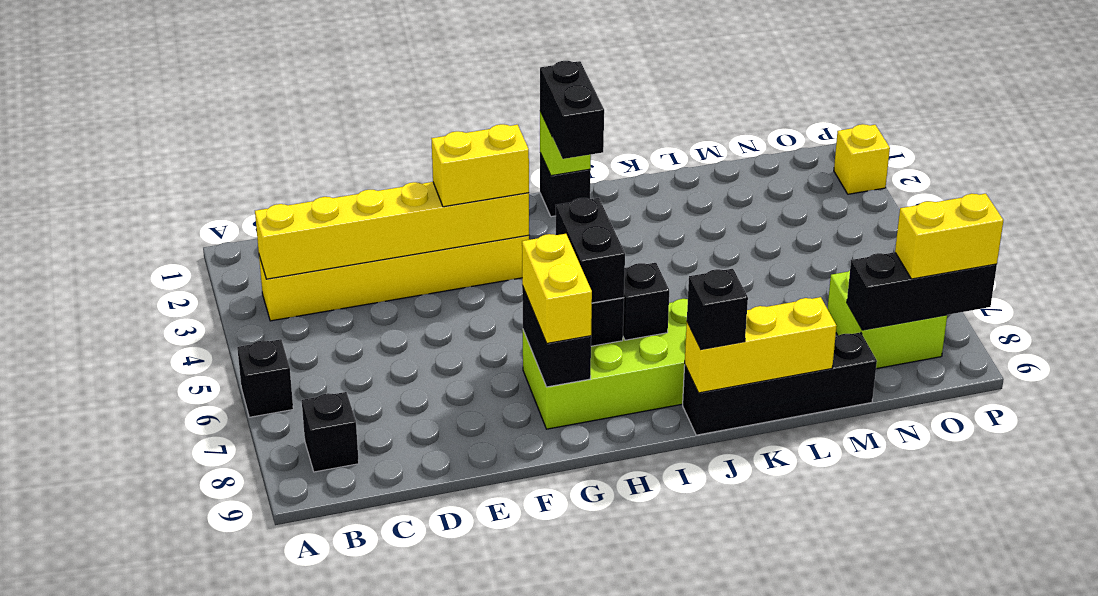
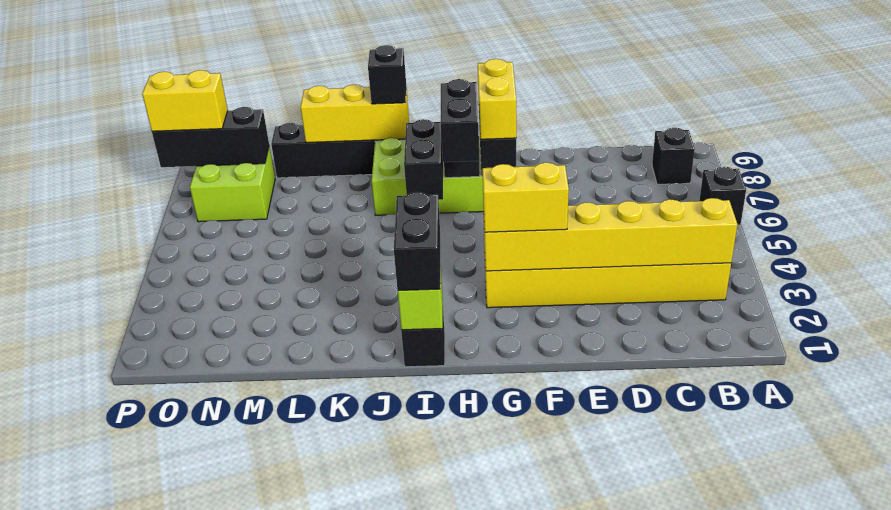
black 1x1 brick [623,263,669,340] -> black 1x2 brick [404,119,443,200]
yellow 1x1 brick [834,124,890,194] -> none

